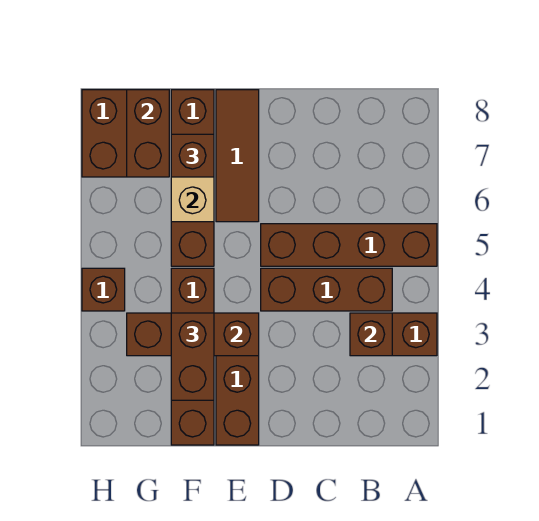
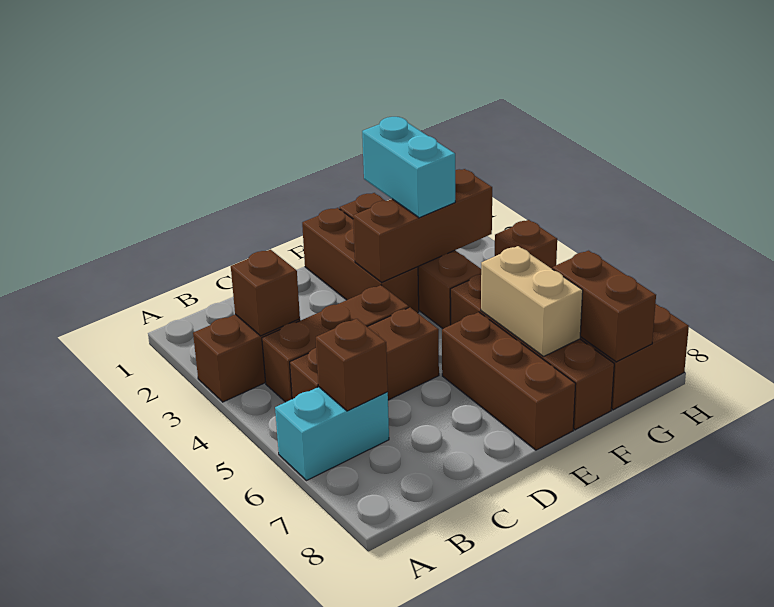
brown 1x4 brick [261,224,437,266] -> brown 1x3 brick [290,307,439,400]
none -> cyan 1x2 brick [275,387,389,481]
brown 1x3 tile [216,90,259,222] -> brown 1x3 brick [442,312,576,450]
brown 1x2 brick [171,313,214,400] -> cyan 1x2 brick [362,117,455,218]
brown 1x1 brick [171,134,214,177] -> brown 1x1 brick moved to [316,319,388,411]

